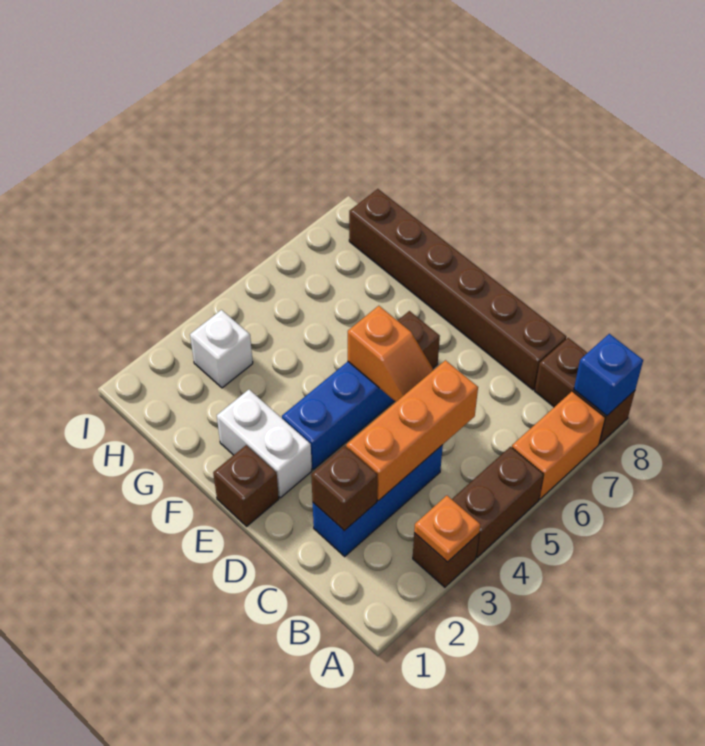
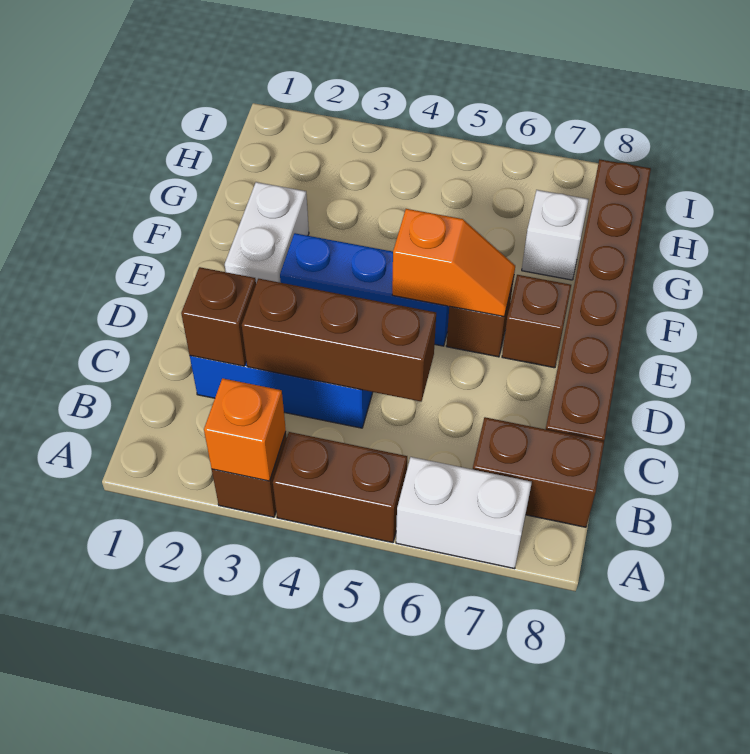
orange 1x1 plate [414,496,480,562] -> orange 1x1 brick [204,378,286,481]
orange 1x2 brick [512,391,605,499] -> white 1x2 brick [396,457,532,569]
brown 1x2 brick [535,338,635,444] -> brown 1x2 brick turned to [473,417,604,527]
blue 1x1 brick [574,334,643,416] -> none
orange 1x3 brick [346,360,478,501] -> brown 1x3 brick [242,279,436,401]
orange 1x2 slope [348,306,434,402] -> orange 1x2 slope turned to [392,209,515,317]
brown 1x1 brick [213,445,279,526] -> brown 1x1 brick moved to [502,275,571,368]
white 1x1 brick [190,310,253,388] -> white 1x1 brick moved to [522,190,589,280]

